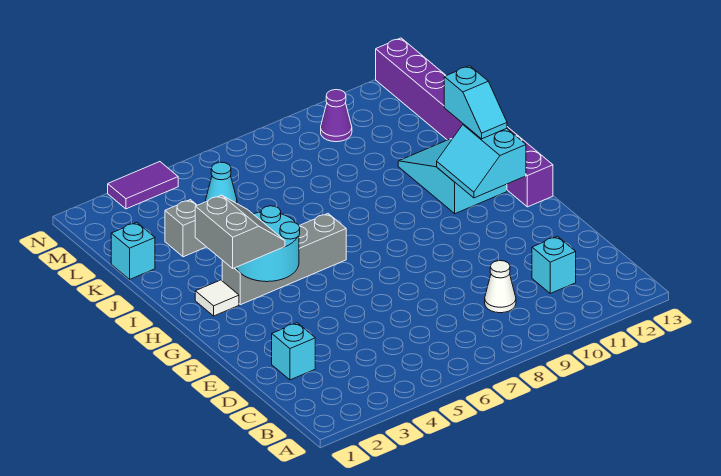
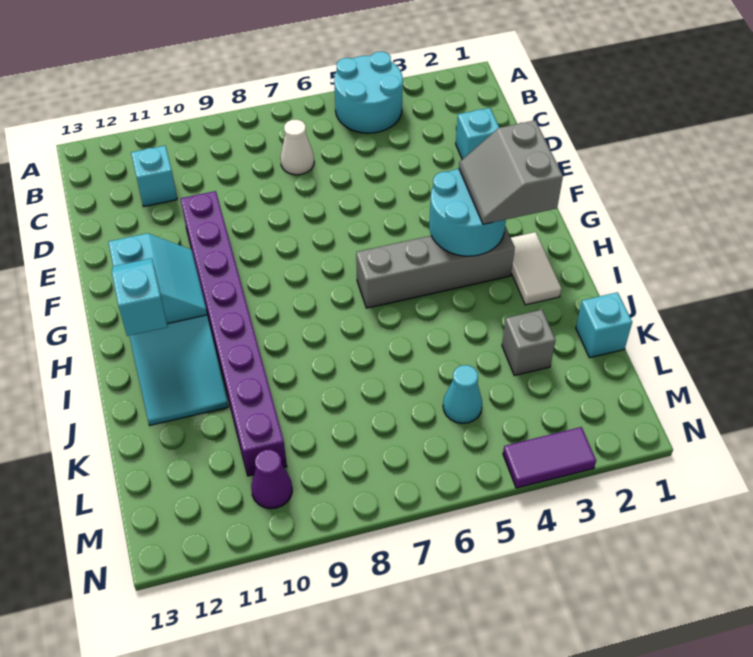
none -> cyan 2x2 round brick [334,52,403,133]
white 1x1 cone [485,261,516,313] -> white 1x1 cone moved to [280,120,314,175]
purple 1x8 brick [376,38,553,207] -> purple 1x8 brick moved to [181,191,287,476]
white 1x1 tile [195,280,239,316] -> white 1x2 tile [511,232,561,305]

